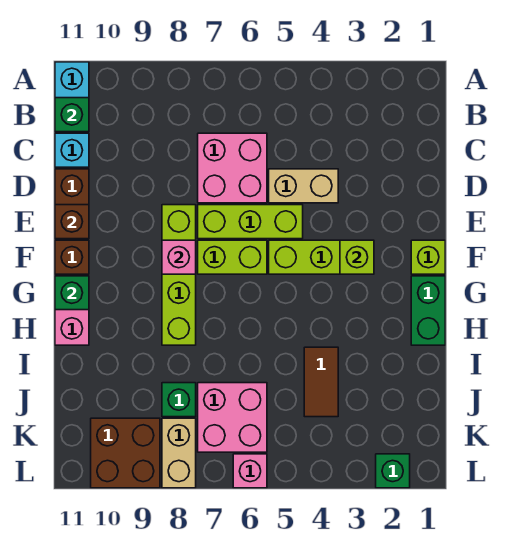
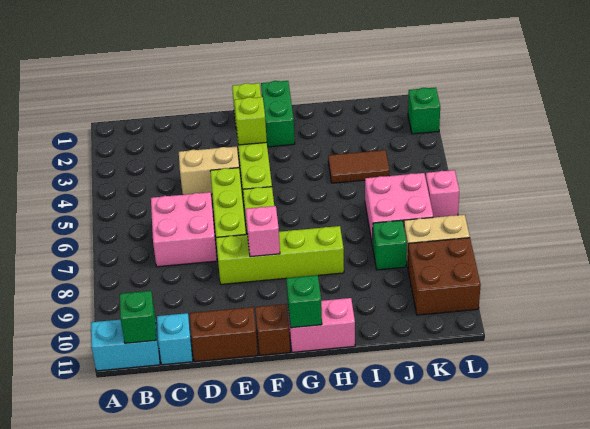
tan 1x2 brick [269,169,338,203] -> tan 1x2 brick turned to [179,146,239,195]
brown 1x1 brick [55,205,89,239] -> none
green 1x2 brick [411,276,445,345] -> green 1x2 brick turned to [261,81,295,147]

